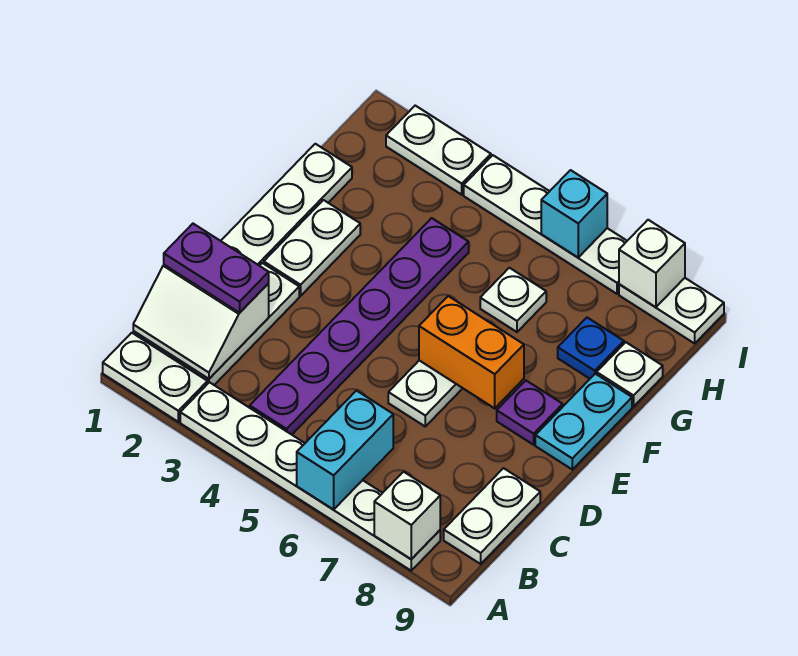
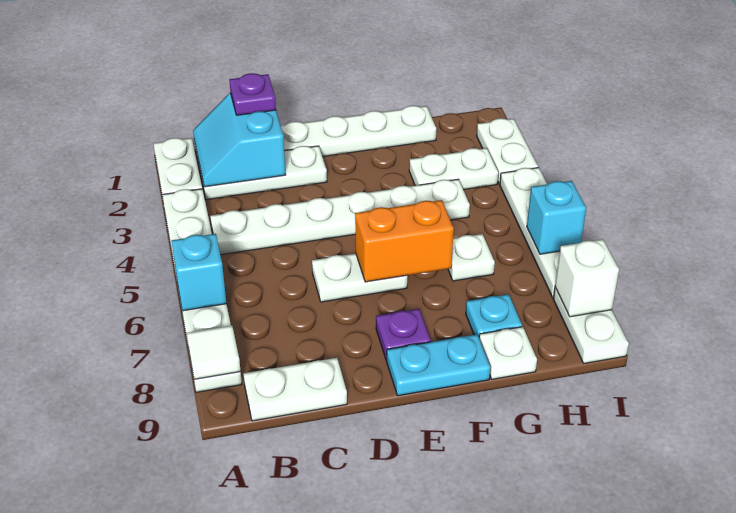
cyan 1x2 brick [297,391,393,509] -> cyan 1x1 brick [172,234,226,311]
white 1x1 brick [374,472,440,559] -> white 1x1 tile [187,326,241,379]
white 2x2 slope [133,265,269,379] -> cyan 2x2 slope [193,93,286,187]
purple 1x6 plate [250,218,469,435] -> white 1x6 plate [210,179,470,255]
purple 1x2 plate [164,224,269,313] -> purple 1x1 plate [229,73,276,115]
white 1x2 plate [264,200,360,296] -> white 1x2 plate moved to [409,148,498,190]
orange 1x2 brick [419,296,524,408] -> orange 1x2 brick turned to [355,200,454,282]
blue 1x1 plate [558,318,624,379] -> cyan 1x1 plate [466,294,522,337]

